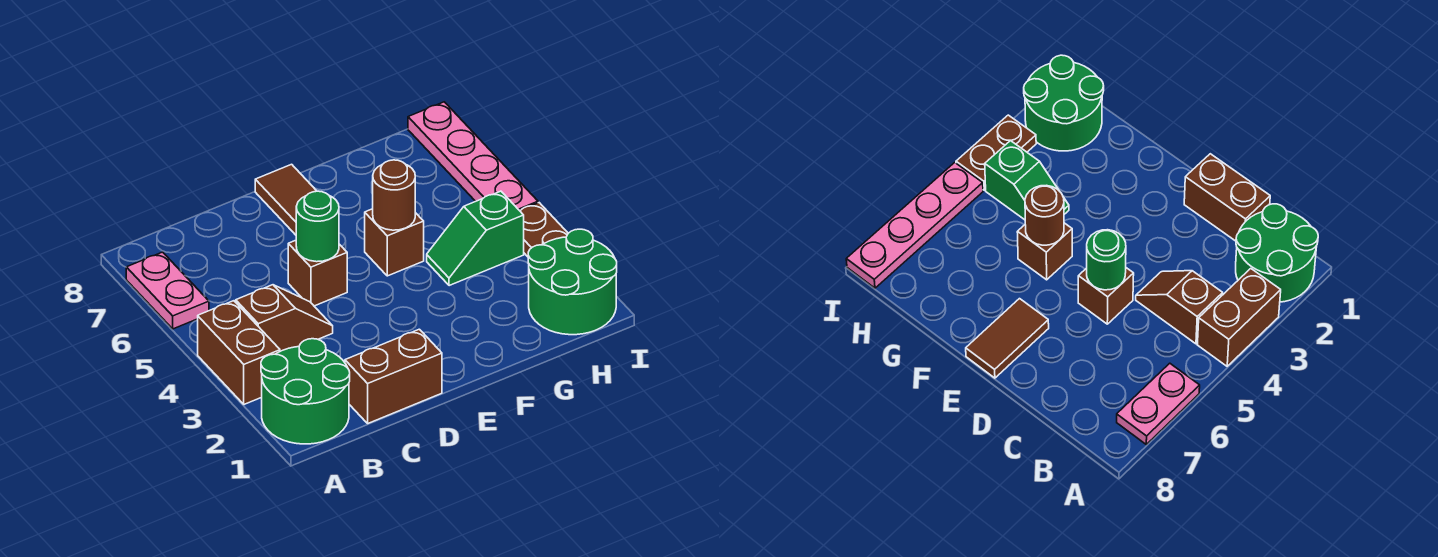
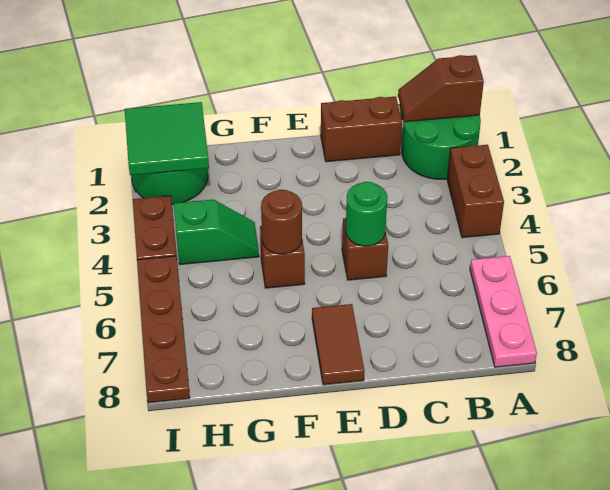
pink 1x2 plate [126,252,209,329] -> pink 1x3 plate [470,256,537,367]
brown 1x2 slope [236,285,333,351] -> brown 1x2 slope moved to [398,55,484,122]
none -> green 2x2 tile [125,102,209,175]
pink 1x4 plate [408,102,538,211] -> brown 1x4 plate [137,256,190,403]

